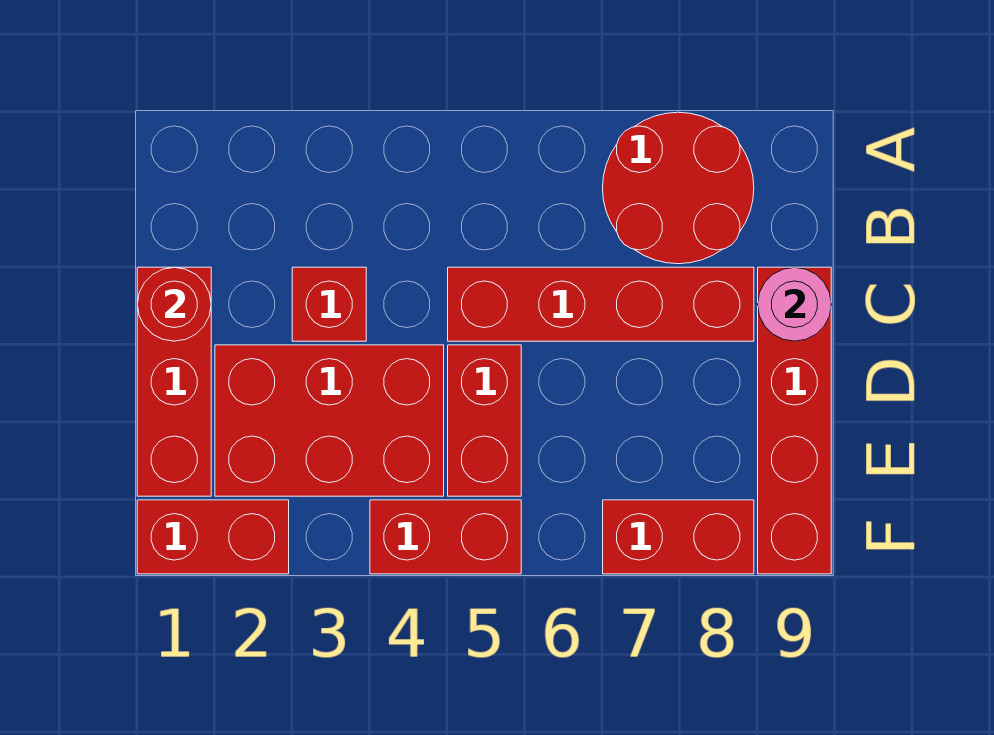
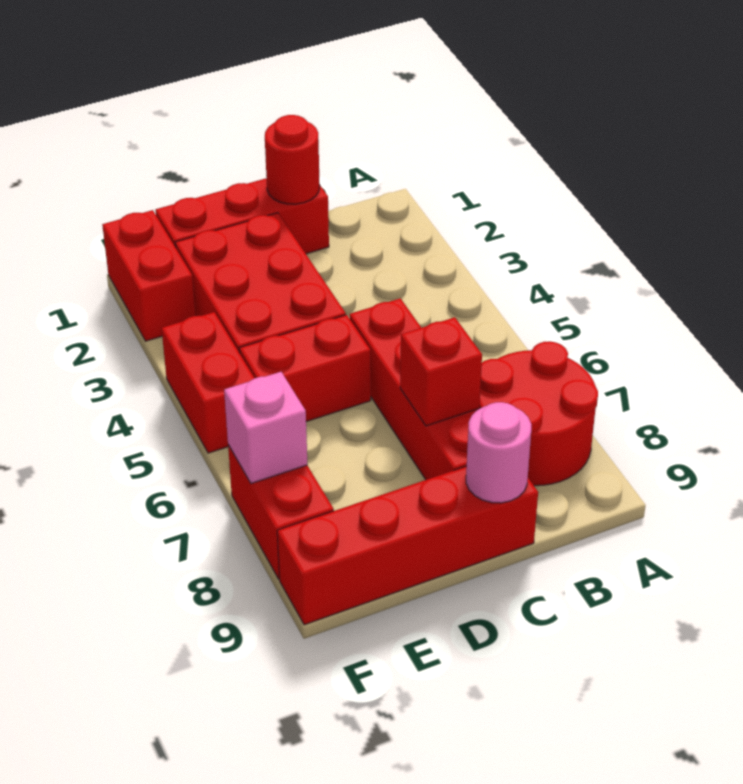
red 1x1 brick [292,267,366,341] -> red 1x1 brick moved to [400,317,482,426]
none -> pink 1x1 brick [224,372,307,483]

